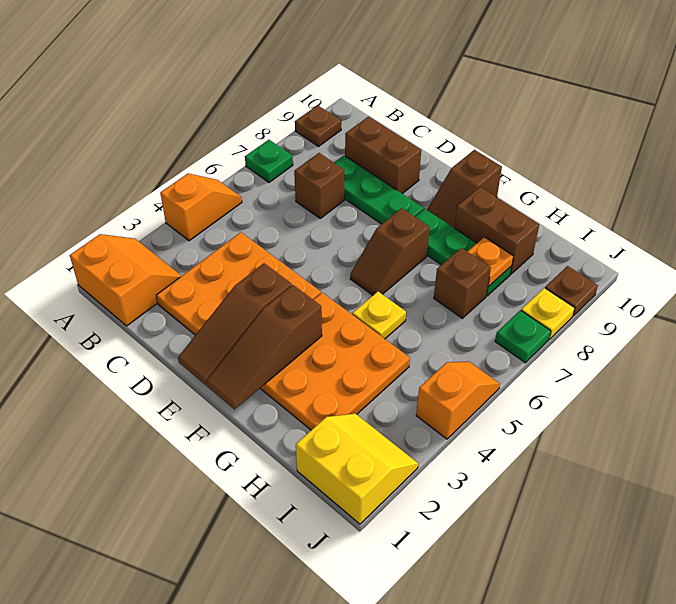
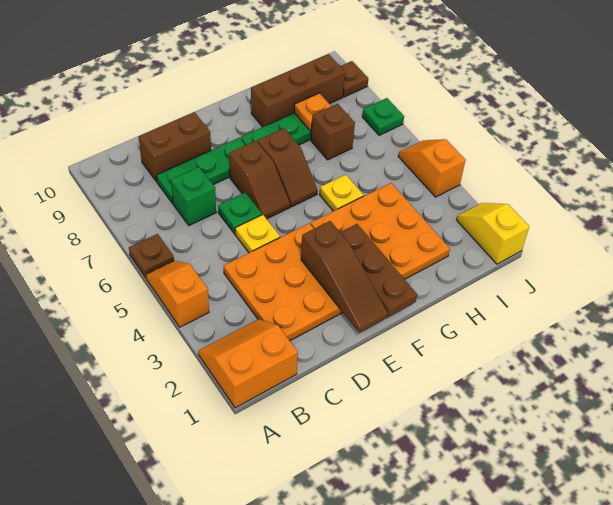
green 1x1 plate [245,140,293,182] -> green 1x1 plate moved to [218,193,262,234]
brown 1x1 plate [295,105,341,146] -> brown 1x1 plate moved to [129,234,174,278]
brown 1x1 brick [294,153,344,218] -> green 1x1 brick [171,167,216,226]
brown 1x3 slope [206,285,322,409] -> brown 1x3 plate [340,224,417,317]
brown 1x2 slope [427,150,502,228] -> brown 1x2 slope moved to [229,141,290,219]
brown 1x2 brick [454,187,539,274] -> brown 1x3 brick [251,54,345,127]
yellow 2x2 slope [296,413,418,524] -> yellow 1x2 slope [457,203,529,264]
yellow 1x1 plate [521,288,575,339] -> yellow 1x1 plate moved to [235,215,280,253]

